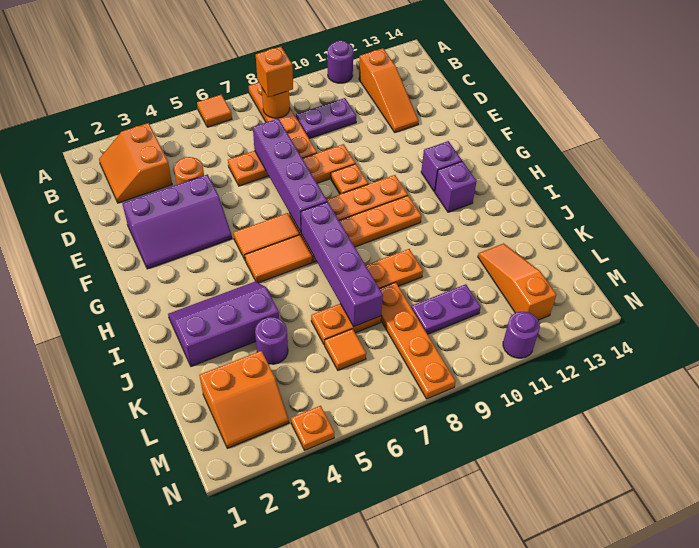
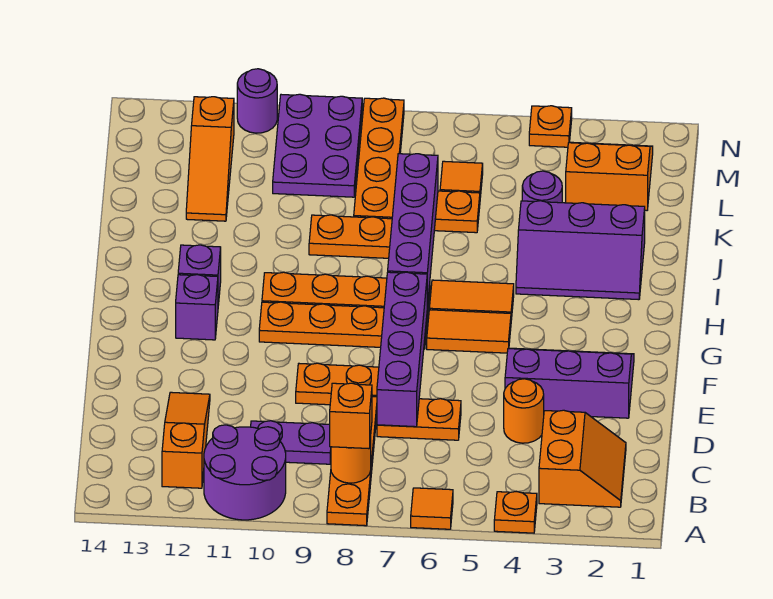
purple 1x1 round brick [328,40,354,83] -> purple 2x2 round brick [204,425,286,520]
orange 1x1 plate [331,164,368,194] -> orange 1x1 plate moved to [494,491,537,533]
purple 1x2 plate [411,284,481,334] -> purple 2x3 plate [273,94,362,197]

